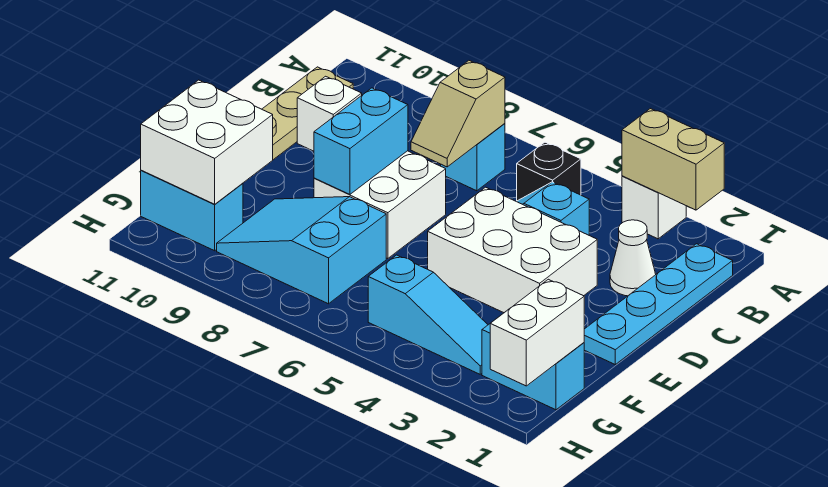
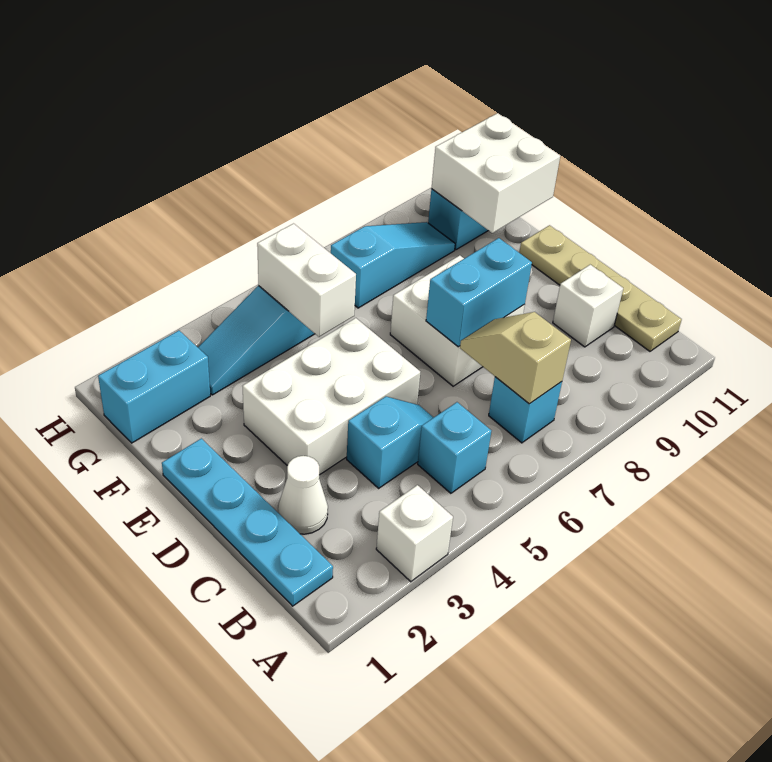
tan 1x2 brick [622,109,724,210] -> none
black 1x1 brick [517,142,581,201] -> cyan 1x1 brick [418,402,491,493]
cyan 1x2 brick [314,88,408,194] -> cyan 1x2 brick turned to [426,238,532,347]
cyan 2x3 slope [217,197,386,304] -> cyan 1x3 slope [331,222,455,308]
white 1x2 brick [490,279,584,386] -> white 1x2 brick moved to [257,224,356,337]

